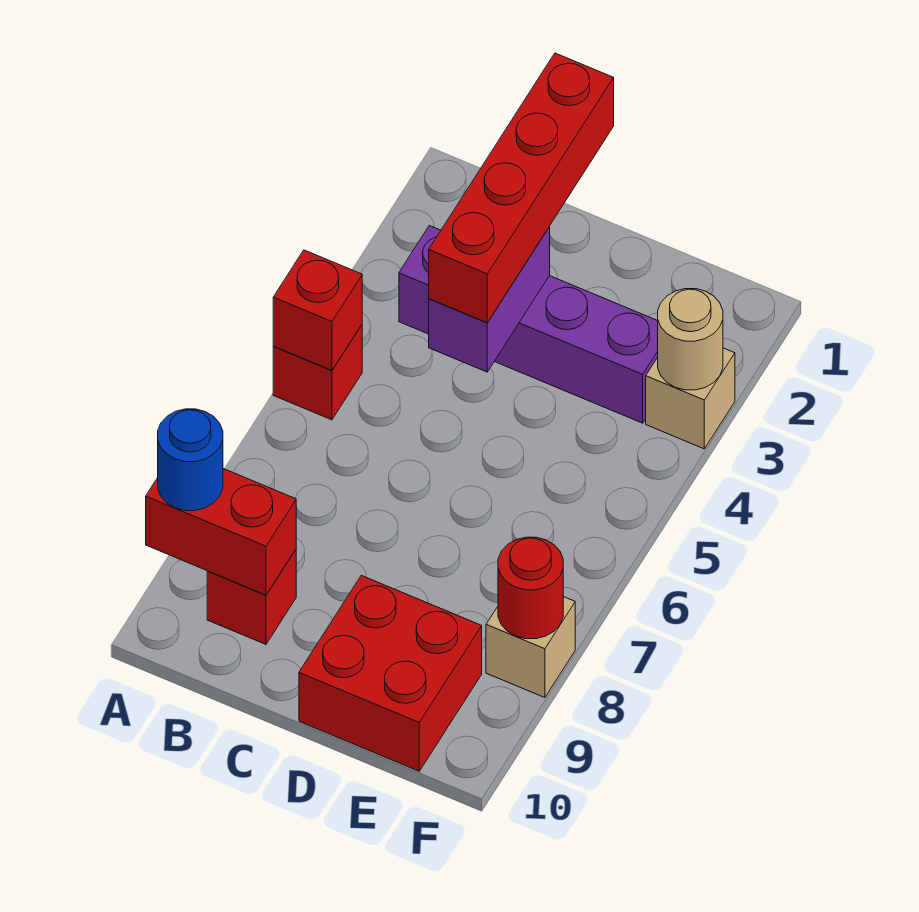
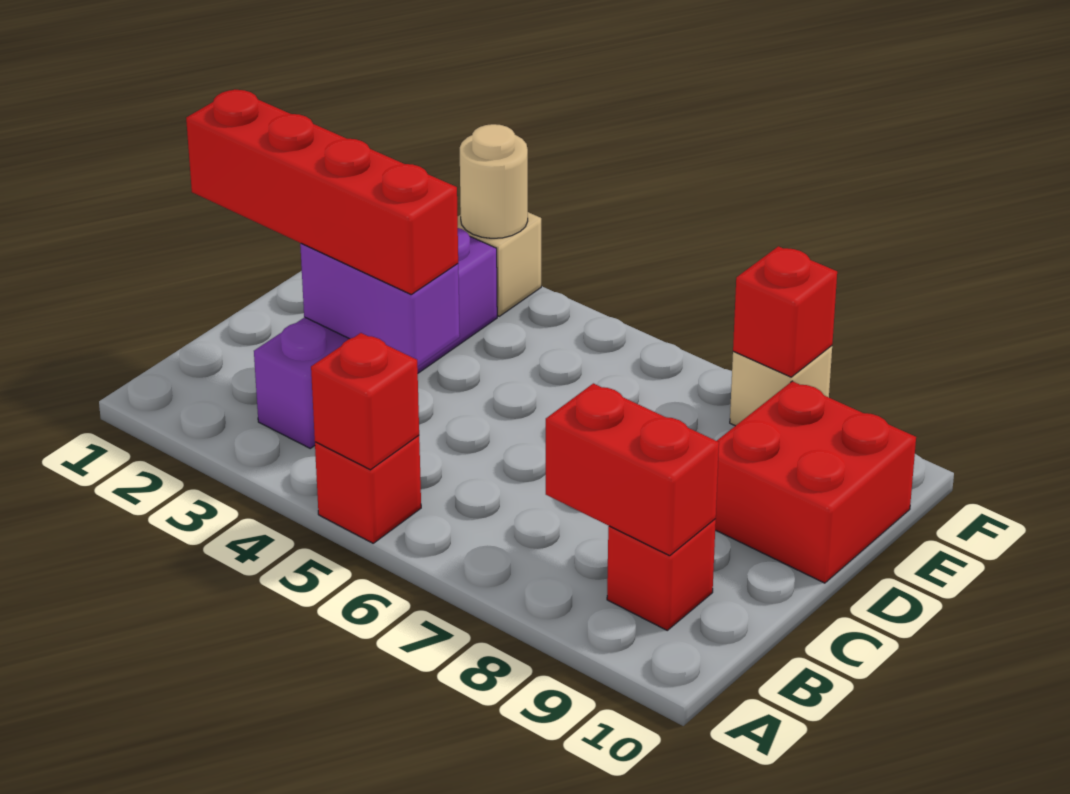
red 1x2 brick [146,469,296,595] -> red 1x2 brick turned to [546,383,719,556]
blue 1x1 round brick [158,409,223,511] -> none
red 1x1 round brick [498,537,563,639] -> red 1x1 brick [733,246,837,377]

